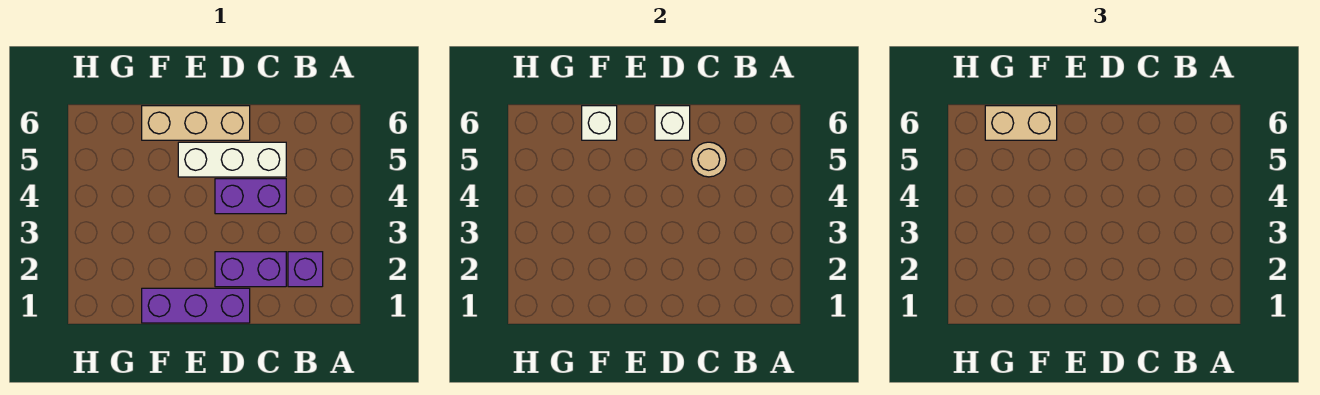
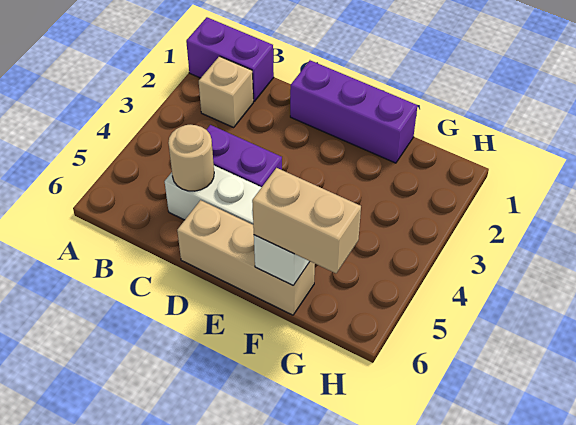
purple 1x1 brick [288,252,323,287] -> tan 1x1 brick [199,56,253,127]
purple 1x2 brick [215,252,286,287] -> purple 1x2 brick moved to [186,17,274,101]
white 1x1 brick [655,106,690,140] -> none

